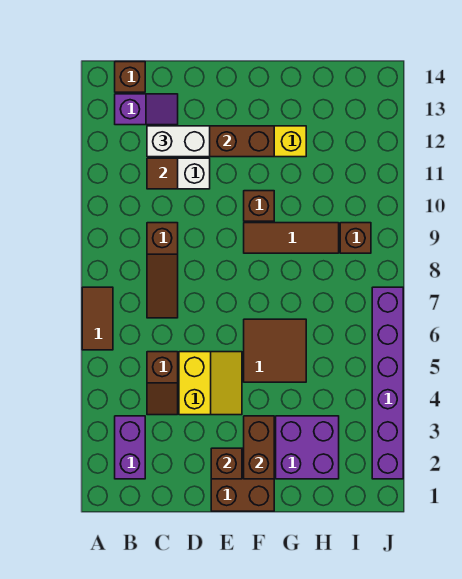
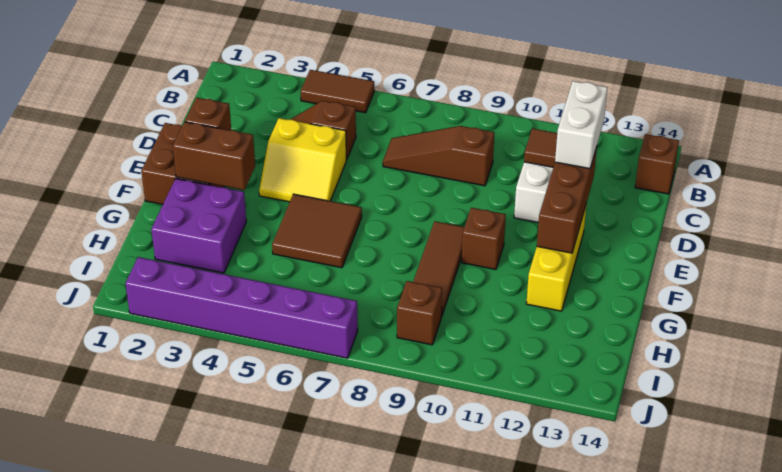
brown 1x2 tile [82,287,113,350] -> brown 1x2 tile moved to [301,70,375,113]
purple 1x2 brick [115,416,145,479] -> none
purple 1x2 slope [115,94,178,125] -> none

